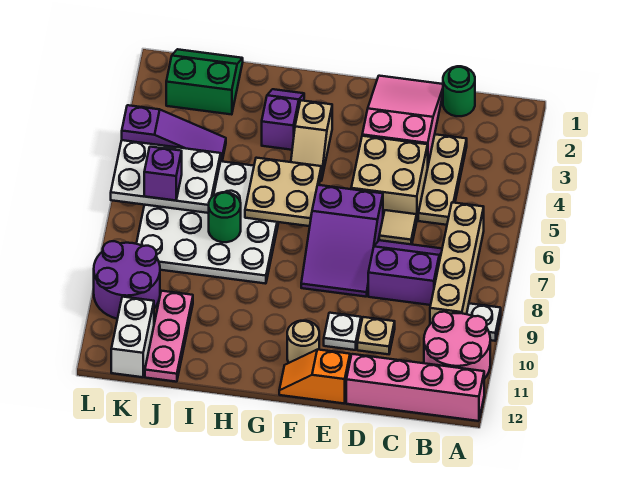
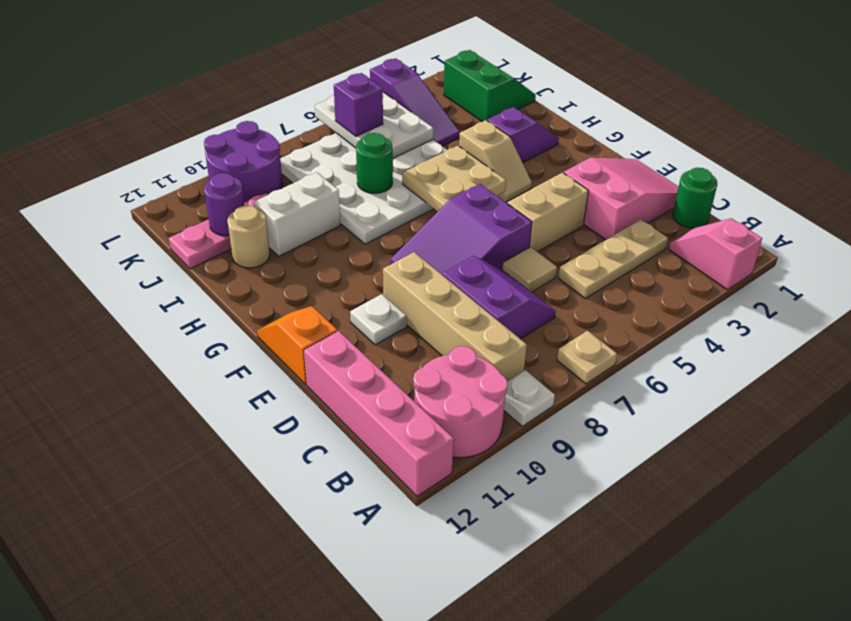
none -> pink 1x2 slope [669,218,762,290]
tan 1x4 brick [430,202,484,324] -> tan 1x4 brick turned to [383,252,527,381]
tan 2x2 brick [351,136,428,218] -> tan 1x2 brick [507,173,588,252]
tan 1x1 plate [357,317,395,354] -> tan 1x1 plate moved to [557,331,617,384]
tan 1x1 round brick [287,321,319,363] -> tan 1x1 round brick moved to [227,205,270,268]
tan 1x2 slope [291,100,332,181] -> tan 1x2 slope turned to [459,120,532,202]
none -> purple 1x1 round brick [204,173,245,236]
white 1x2 brick [111,297,154,377] -> white 1x2 brick moved to [254,172,340,256]

